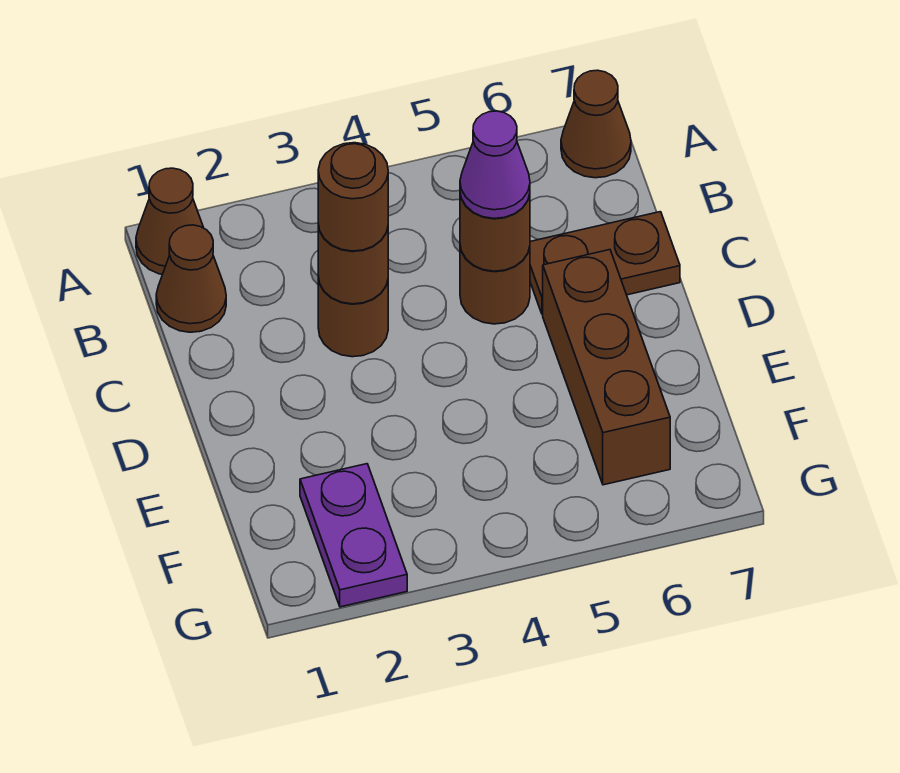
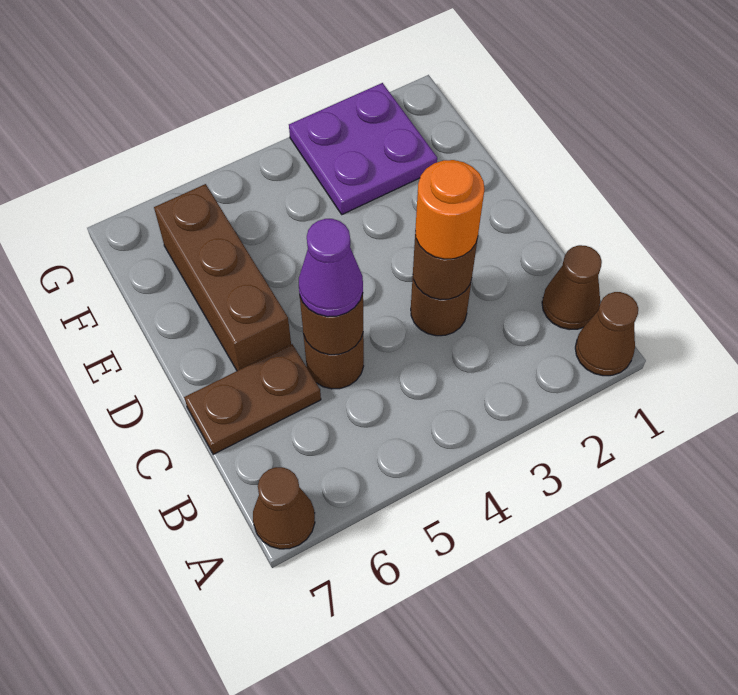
brown 1x1 round brick [318,143,388,251] -> orange 1x1 round brick [415,160,484,259]
purple 1x2 plate [300,464,407,607] -> purple 2x2 plate [289,83,437,214]

